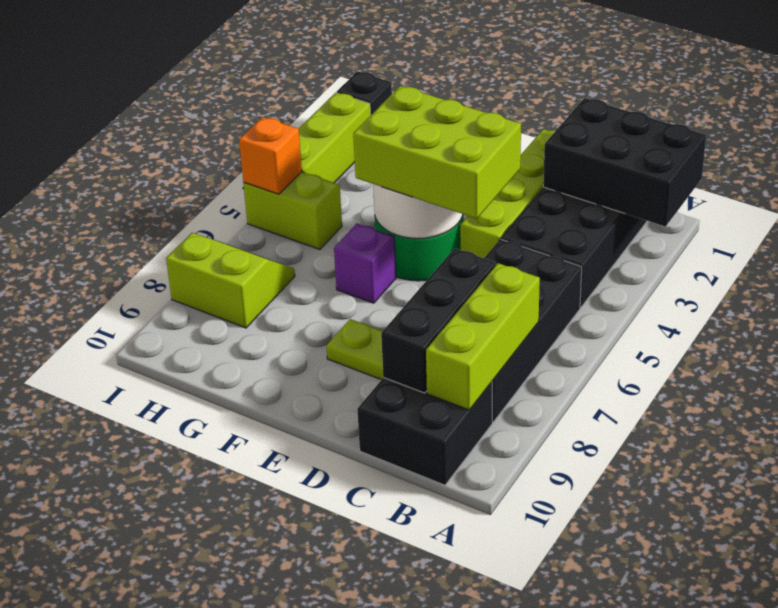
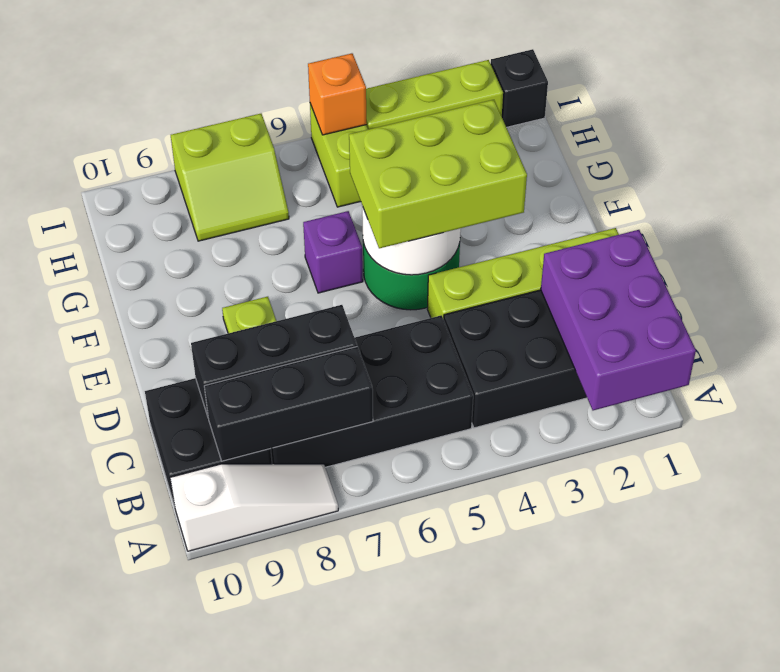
black 2x3 brick [543,98,706,227] -> purple 2x3 brick [541,230,696,410]
none -> white 1x3 slope [170,464,338,551]
lime 1x3 brick [426,263,540,410] -> black 1x3 brick [204,347,373,461]
lime 2x3 brick [353,86,521,219] -> lime 2x3 brick turned to [349,100,527,248]
lime 2x2 slope [166,233,295,328] -> lime 2x2 slope turned to [171,114,289,241]

